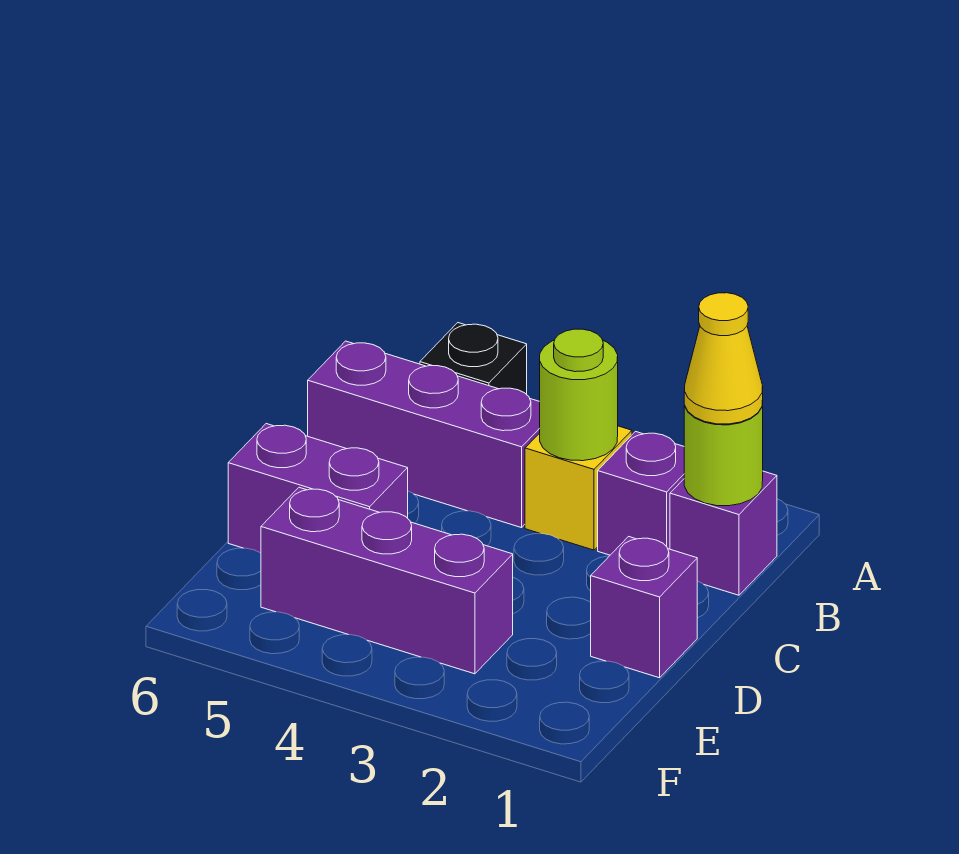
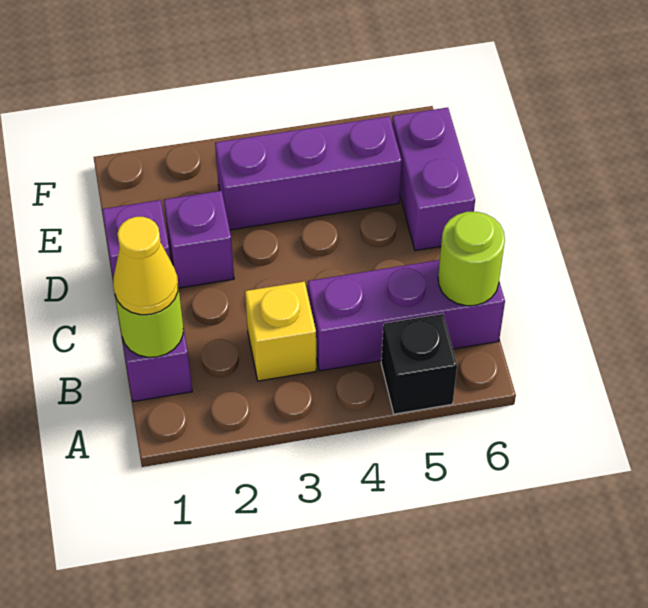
purple 1x1 brick [598,432,684,555] -> purple 1x1 brick moved to [164,191,234,288]
lime 1x1 round brick [540,329,618,461] -> lime 1x1 round brick moved to [438,212,505,306]
purple 1x2 brick [228,424,408,553] -> purple 1x2 brick turned to [392,108,475,251]

